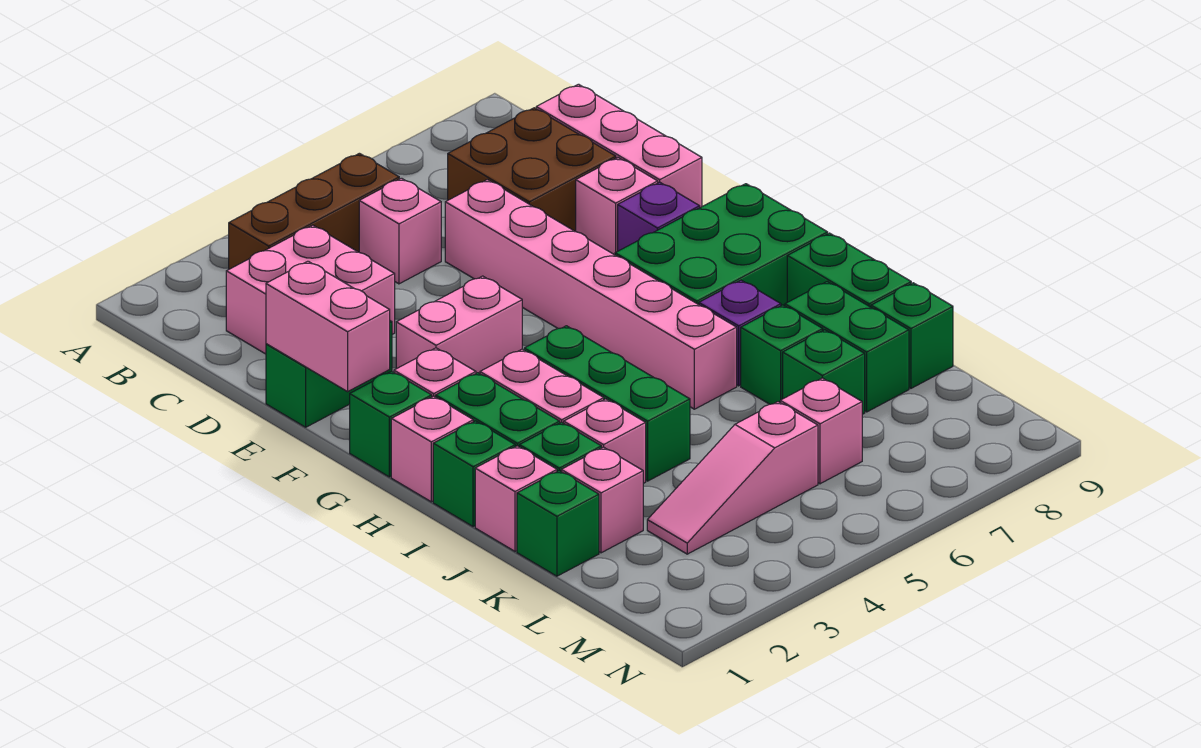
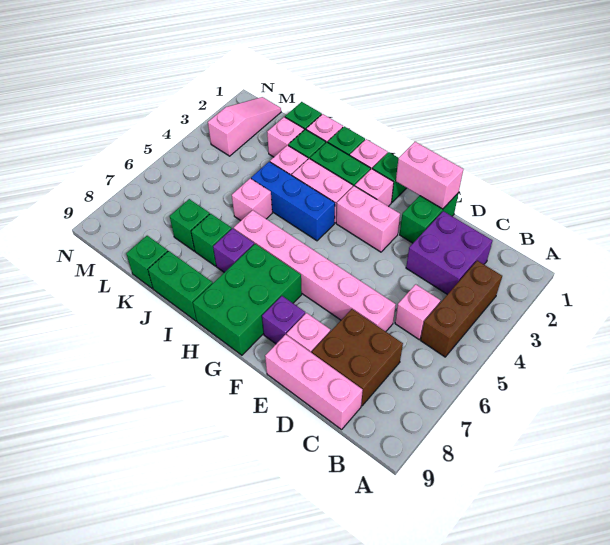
pink 2x2 brick [226,225,395,354] -> purple 2x2 brick [406,211,493,294]
pink 1x2 brick [396,276,522,374] -> pink 1x2 brick turned to [336,186,400,252]
green 1x3 brick [524,326,690,481] -> blue 1x3 brick [251,162,335,241]
green 1x2 brick [785,282,909,412] -> none
pink 1x3 slope [647,402,818,554] -> pink 1x3 slope moved to [208,97,281,156]
pink 1x1 brick [780,378,862,484] -> pink 1x1 brick moved to [232,179,272,221]

